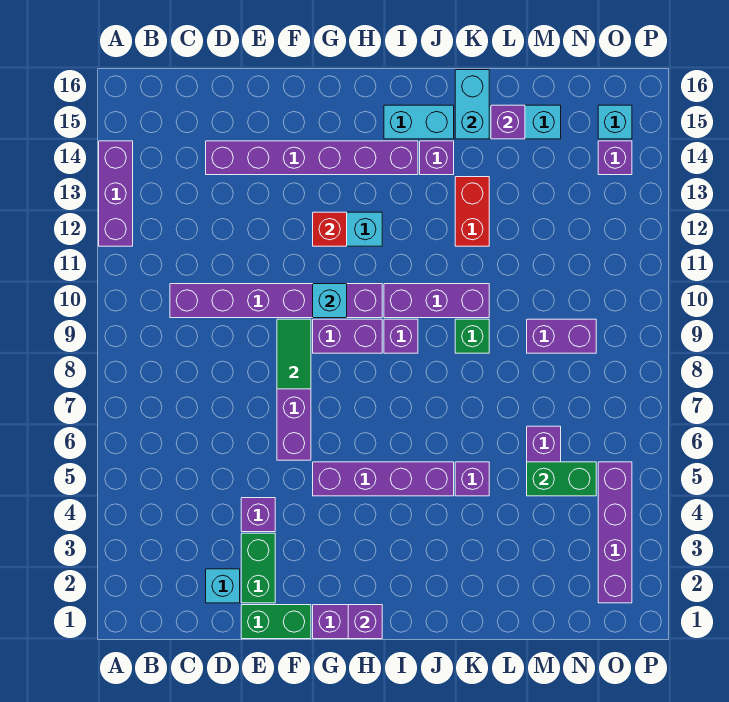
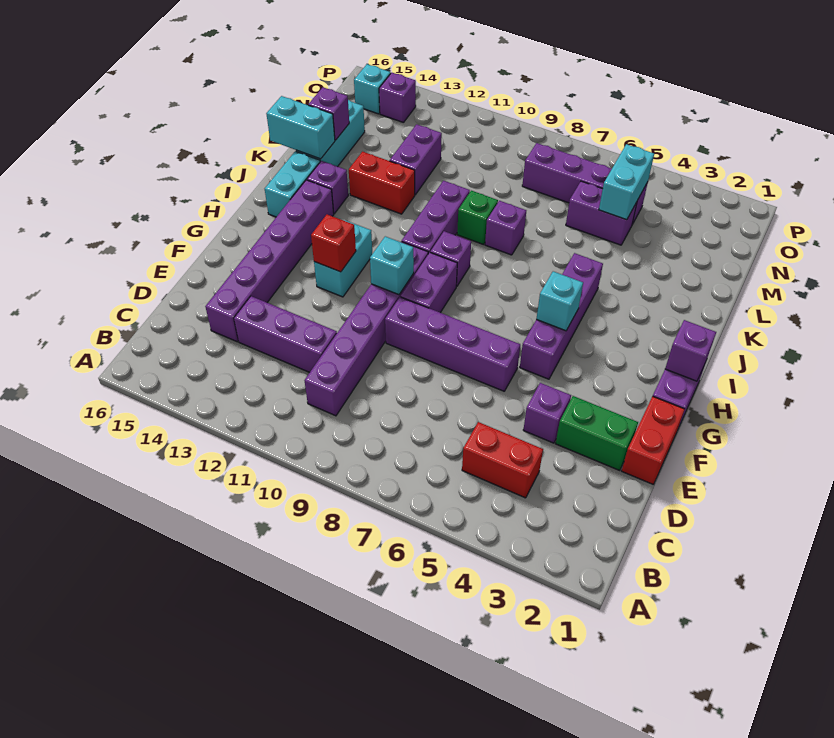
purple 1x3 brick [99,141,133,246] -> purple 1x3 brick moved to [234,296,337,372]
none -> red 1x2 brick [462,422,543,498]
cyan 1x1 brick [206,569,240,603] -> cyan 1x1 brick moved to [537,271,583,331]
green 1x2 brick [241,605,311,639] -> red 1x2 brick [622,396,685,484]
green 1x2 tile [277,319,311,389] -> none
purple 1x1 brick [455,462,489,496] -> purple 1x1 brick moved to [485,201,526,255]
green 1x2 brick [527,462,596,496] -> cyan 1x2 brick [599,144,654,220]
purple 1x2 brick [527,319,596,353] -> purple 1x2 brick moved to [390,124,442,195]
purple 1x4 brick [598,462,632,603] -> purple 1x4 brick moved to [522,143,648,224]

